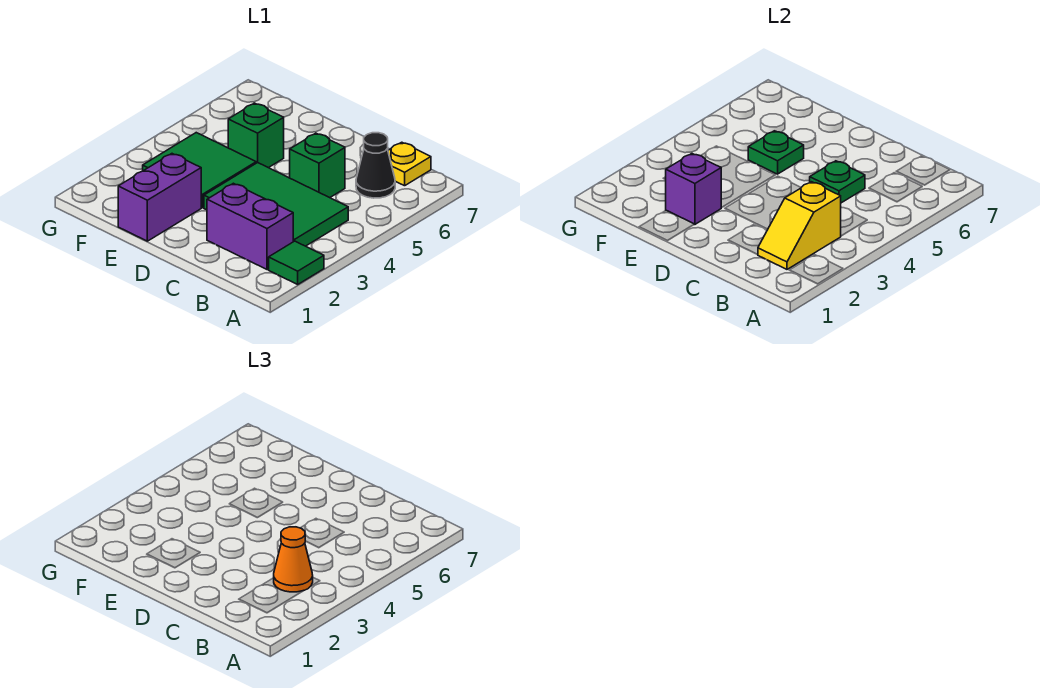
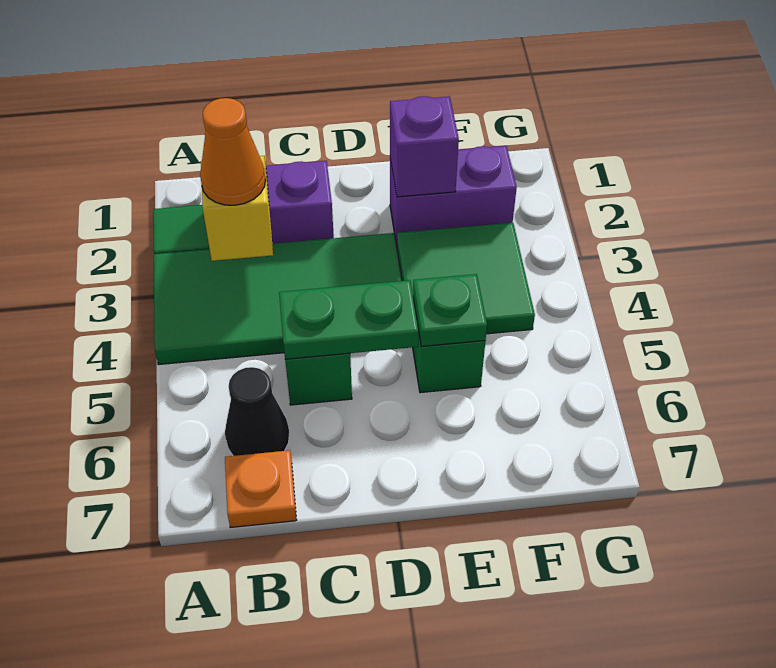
green 2x3 tile [204,163,348,246] -> green 2x4 tile [154,233,402,365]
yellow 1x1 plate [388,142,431,186] -> orange 1x1 plate [225,450,296,528]
green 1x1 plate [810,161,865,203] -> green 1x2 plate [279,280,419,359]
purple 1x2 brick [118,154,201,241] -> purple 1x2 brick turned to [390,146,517,246]

